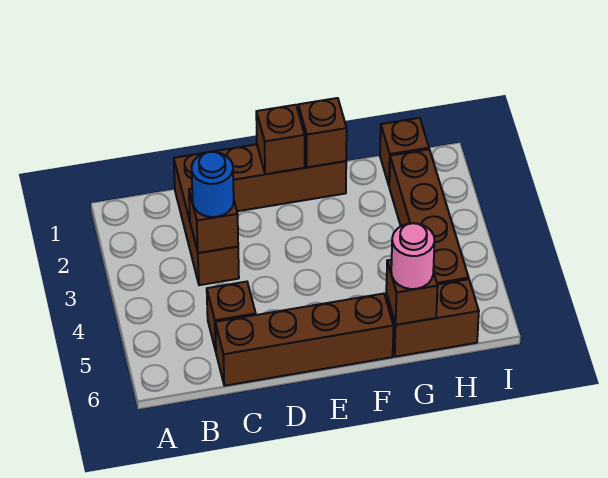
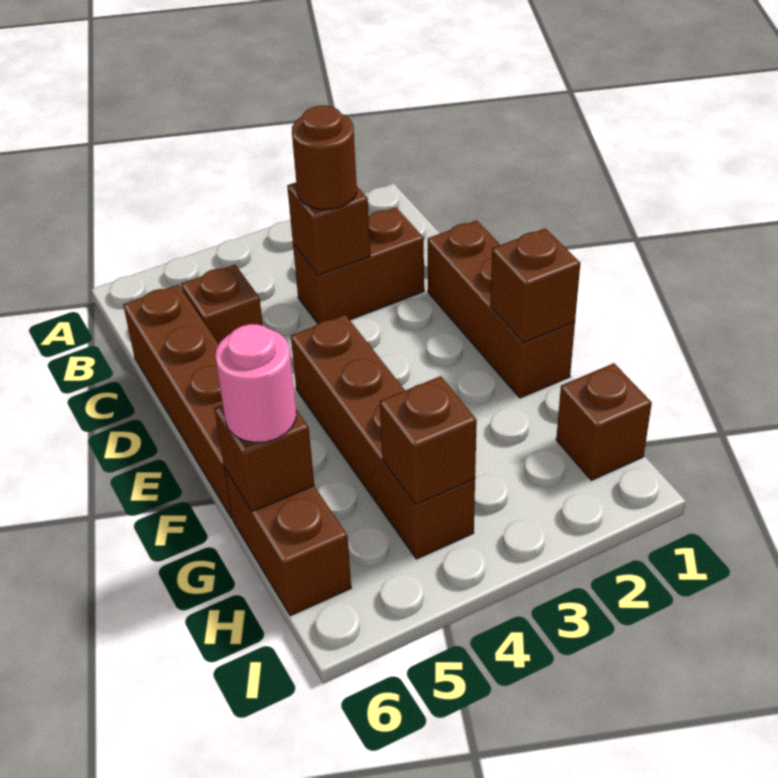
brown 1x3 brick [174,153,239,285] -> brown 1x2 brick [293,207,424,324]
blue 1x1 round brick [191,152,234,217] -> brown 1x1 round brick [292,106,357,210]
brown 1x1 brick [256,105,305,174] -> brown 1x1 brick moved to [380,376,477,505]
brown 1x4 brick [389,149,469,284] -> brown 1x4 brick turned to [291,315,475,559]

